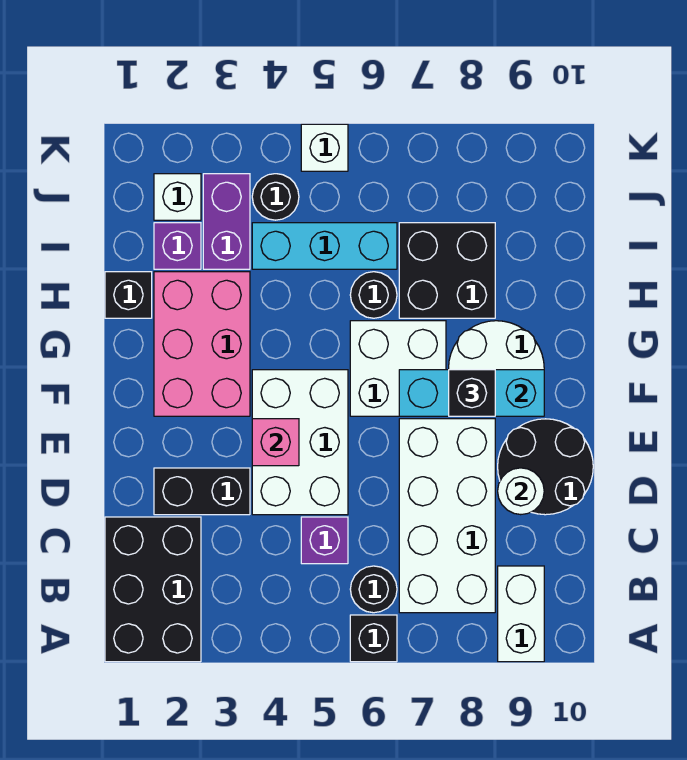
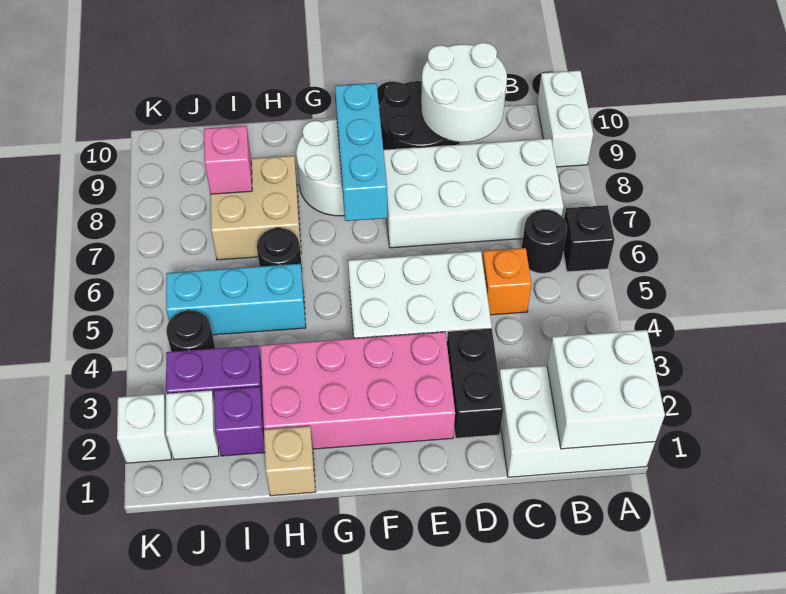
black 2x3 brick [105,517,201,662] -> white 2x3 brick [499,366,655,477]
white 1x2 brick [498,566,544,662] -> white 1x2 brick turned to [537,71,593,167]
purple 1x1 brick [301,517,348,564] -> orange 1x1 brick [482,248,532,315]
white 1x1 round brick [498,468,544,515] -> white 2x2 round brick [421,43,507,142]
pink 1x1 brick [252,419,299,466] -> pink 1x1 brick moved to [204,126,252,194]
pink 2x3 brick [154,272,250,416] -> pink 2x4 brick [261,332,455,449]
white 2x2 brick [350,321,446,416] -> white 2x2 brick moved to [547,330,665,449]
black 1x1 brick [449,370,495,416] -> none
black 1x1 brick [105,272,152,318] -> tan 1x1 brick [264,426,315,496]
black 2x2 brick [399,223,495,318] -> tan 2x2 brick [210,156,301,260]
cyan 1x3 brick [252,223,397,269] -> cyan 1x3 brick turned to [166,264,306,335]
white 1x1 brick [301,124,348,171] -> white 1x1 brick moved to [117,394,171,463]

